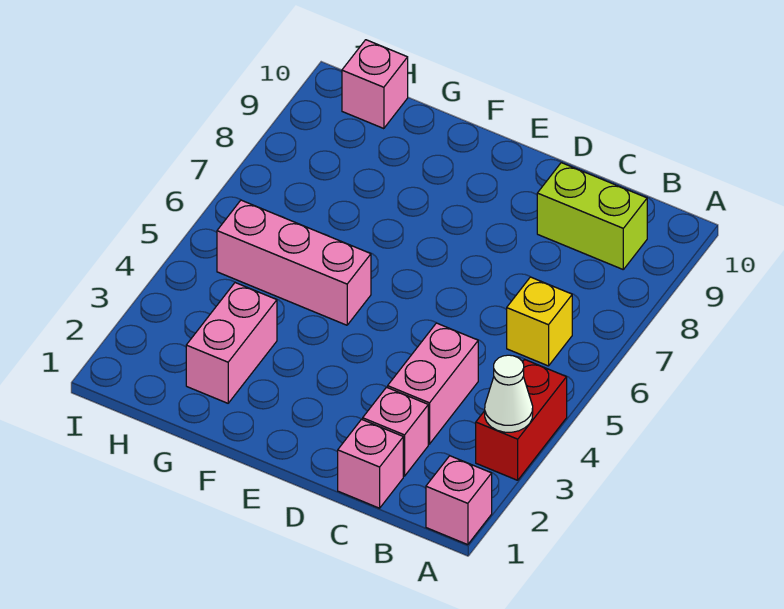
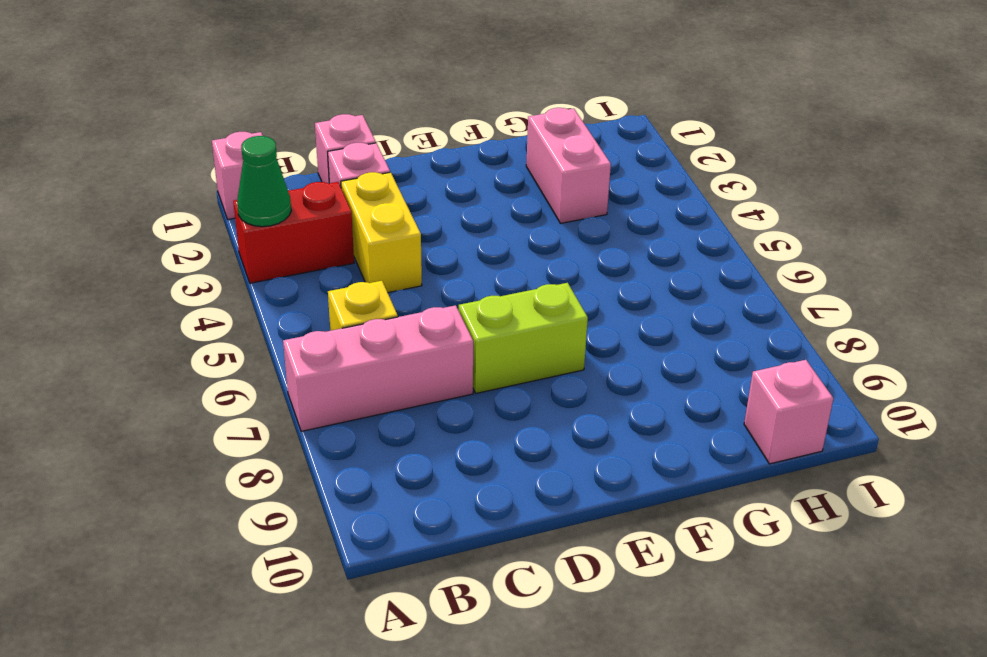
red 1x2 brick [476,359,567,480] -> red 1x2 brick turned to [233,182,354,283]
white 1x1 cone [485,355,533,432] -> green 1x1 cone [237,136,291,227]
lime 1x2 brick [537,163,647,269] -> lime 1x2 brick moved to [459,283,588,393]
pink 1x2 brick [388,323,478,444] -> yellow 1x2 brick [341,172,422,293]
pink 1x3 brick [217,200,371,325] -> pink 1x3 brick moved to [283,305,473,431]

